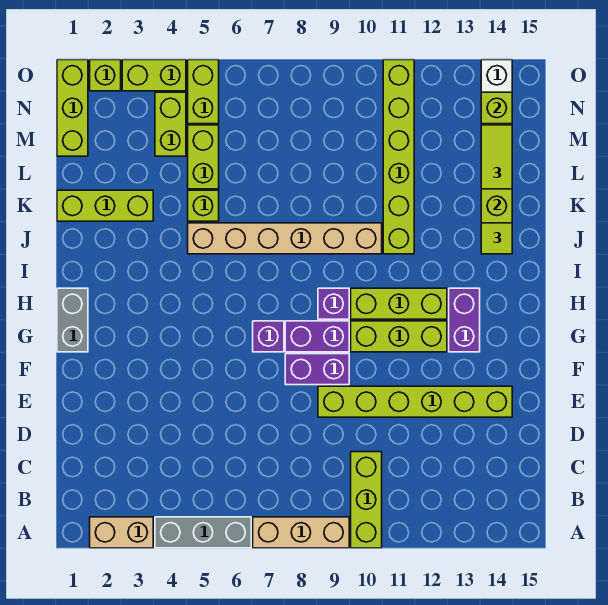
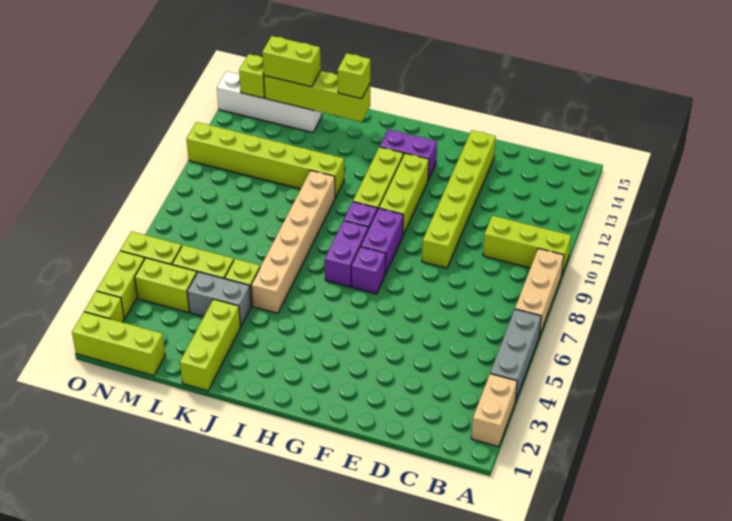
purple 1x2 brick [285,354,349,385] -> purple 1x2 brick moved to [325,221,368,287]
grey 1x2 brick [57,288,88,352] -> grey 1x2 brick moved to [187,272,251,327]
lime 1x1 tile [481,223,512,254] -> lime 1x1 brick [338,53,370,99]
lime 1x2 tile [481,125,512,189] -> lime 1x2 brick [262,36,321,87]

